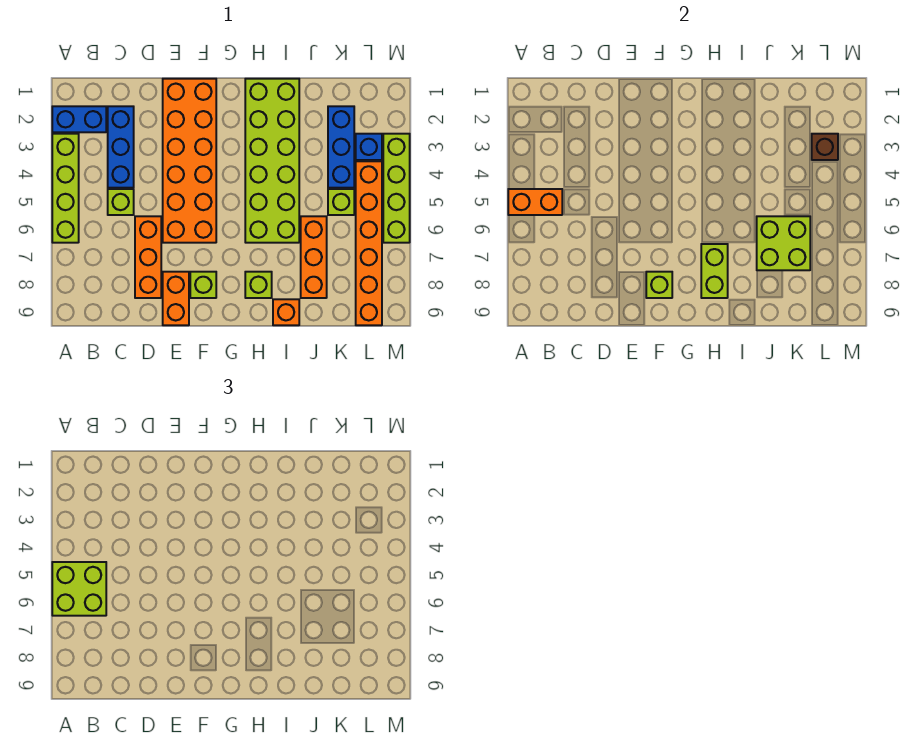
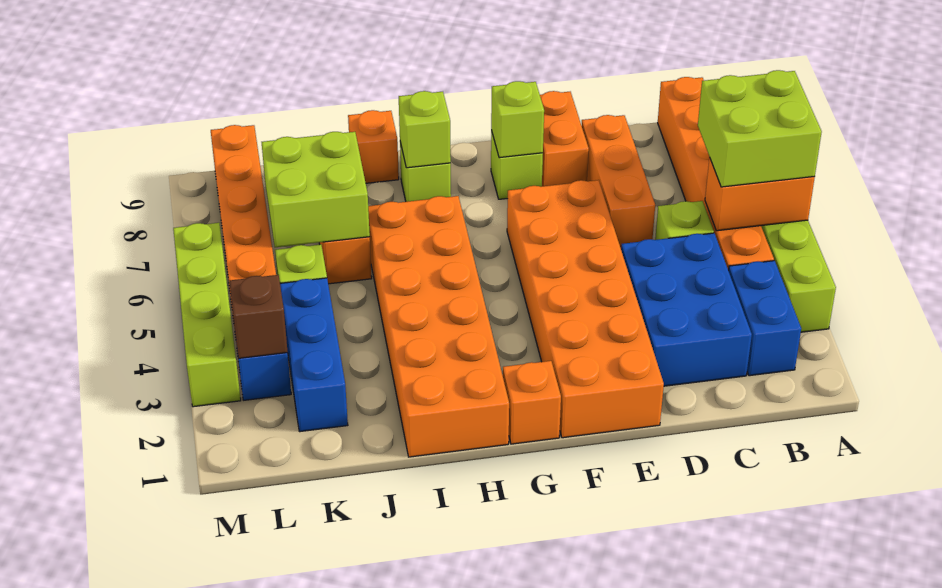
blue 1x2 brick [52,106,106,132] -> blue 1x2 brick turned to [728,261,801,376]
none -> orange 1x6 brick [658,77,774,270]
blue 1x3 brick [108,106,134,188] -> blue 2x3 brick [621,233,752,386]
none -> orange 1x1 brick [503,361,561,444]
lime 2x6 brick [245,79,299,243] -> orange 2x6 brick [368,196,509,457]
lime 1x2 brick [701,244,728,298] -> lime 1x1 brick [399,91,451,168]

